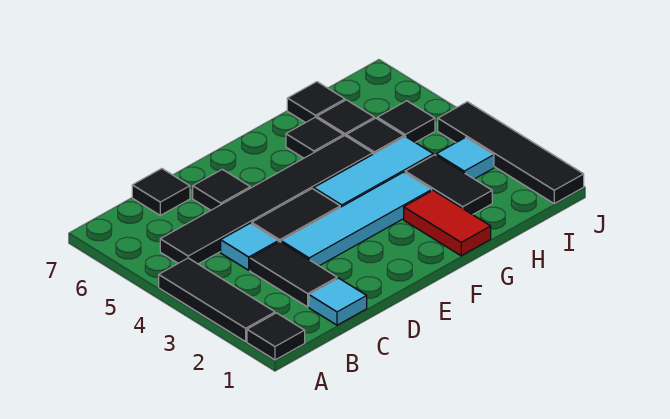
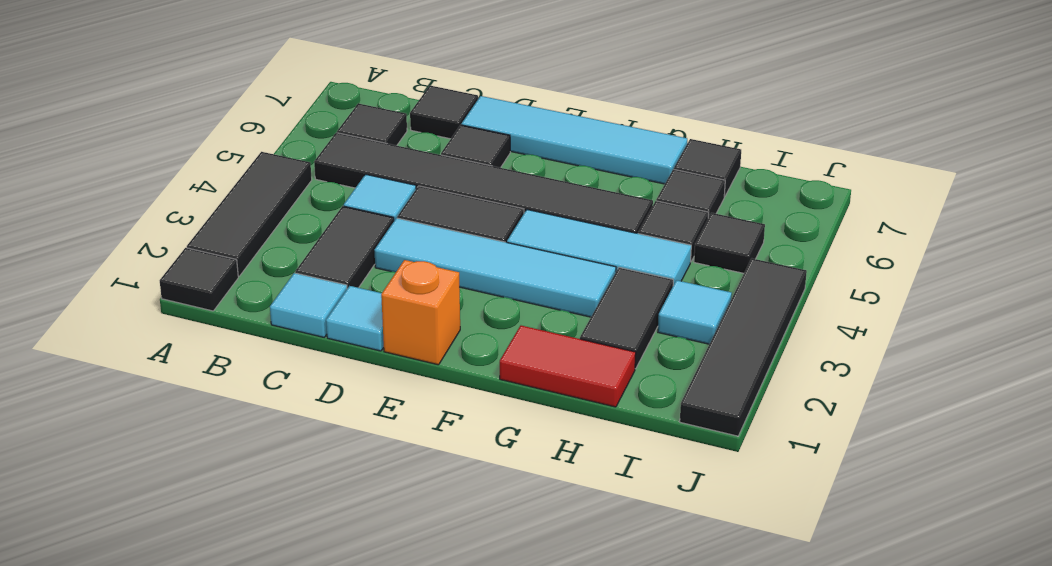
none -> cyan 1x1 tile [326,286,384,351]
none -> cyan 1x4 tile [461,96,687,184]
none -> orange 1x1 brick [381,260,460,365]
red 1x2 tile [404,190,491,256] -> red 1x2 tile turned to [500,326,636,407]
black 1x1 tile [286,117,343,158] -> black 1x1 tile moved to [337,103,407,146]

